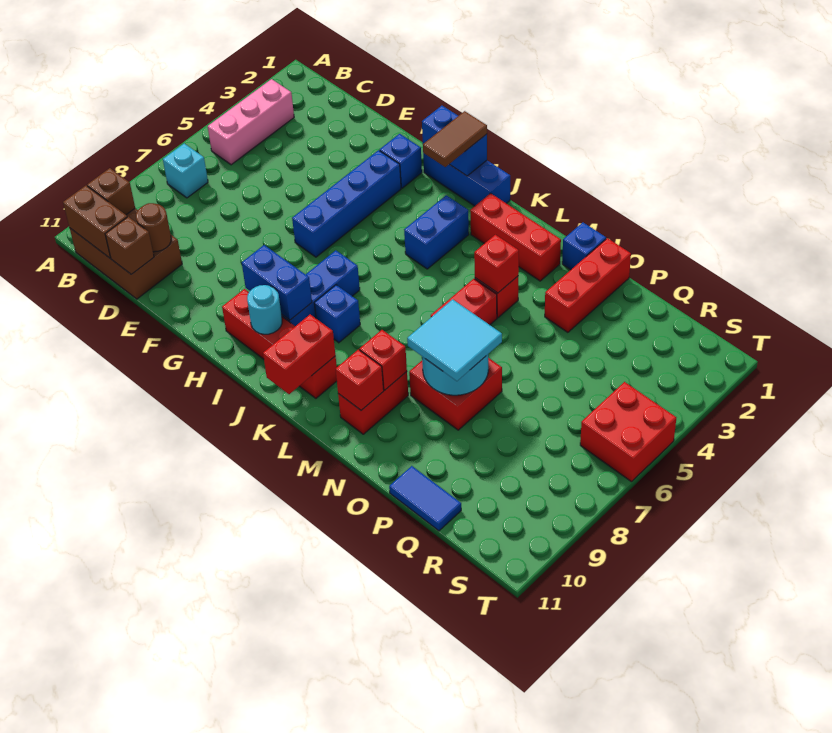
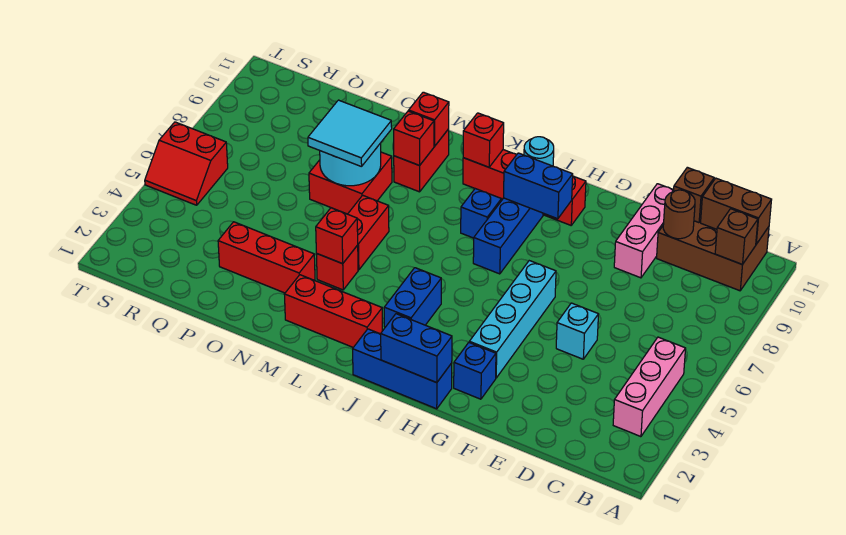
cyan 1x1 brick [163,143,208,198] -> cyan 1x1 brick moved to [556,303,599,359]
none -> pink 1x3 brick [614,184,674,278]
blue 1x4 brick [292,150,401,257] -> cyan 1x4 brick [469,261,556,378]
brown 1x2 tile [423,111,487,167] -> none
red 1x2 brick [263,314,335,394] -> red 1x1 brick [463,113,504,167]
blue 1x1 brick [562,223,606,270] -> none
red 1x3 brick [545,238,631,332] -> red 1x3 brick turned to [218,222,315,293]
blue 1x2 tile [389,466,461,531] -> none
red 2x2 brick [580,382,676,482] -> red 2x2 slope [145,122,228,205]

